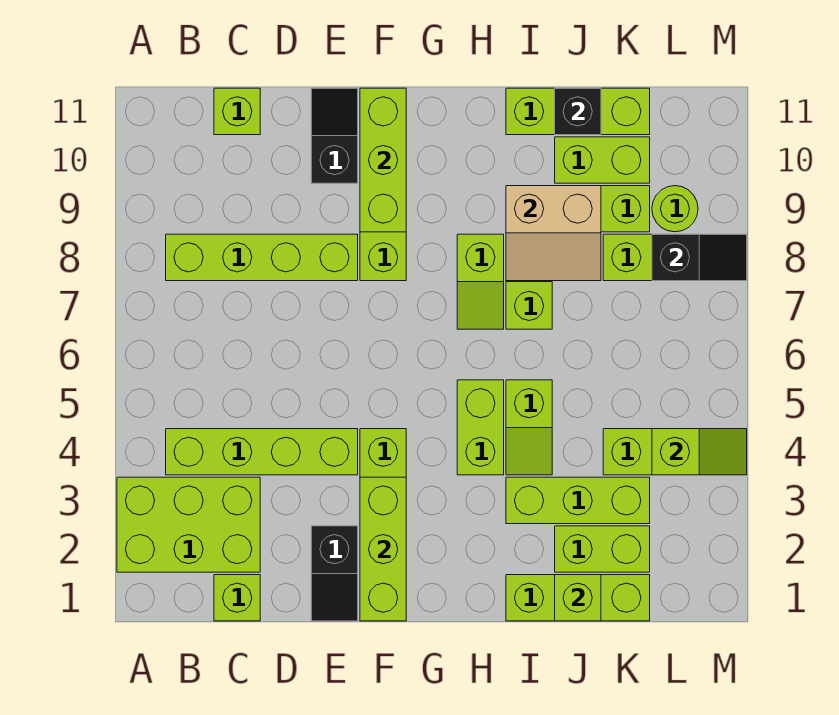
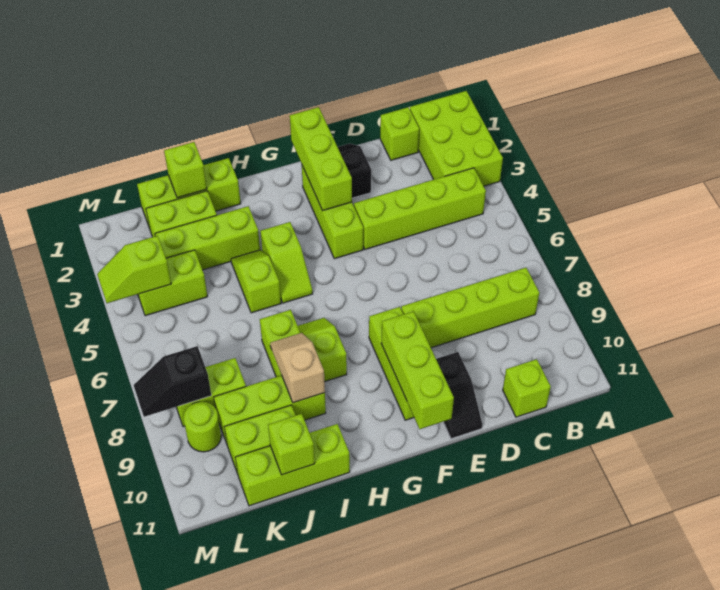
lime 2x3 brick [117,477,260,572] -> lime 2x3 brick turned to [410,91,503,186]
lime 1x2 brick [457,380,504,475] -> lime 1x2 slope [260,222,313,303]
tan 2x2 slope [506,186,601,281] -> tan 1x2 slope [270,333,325,403]
black 1x1 brick [555,88,601,135] -> lime 1x1 brick [268,414,315,475]

